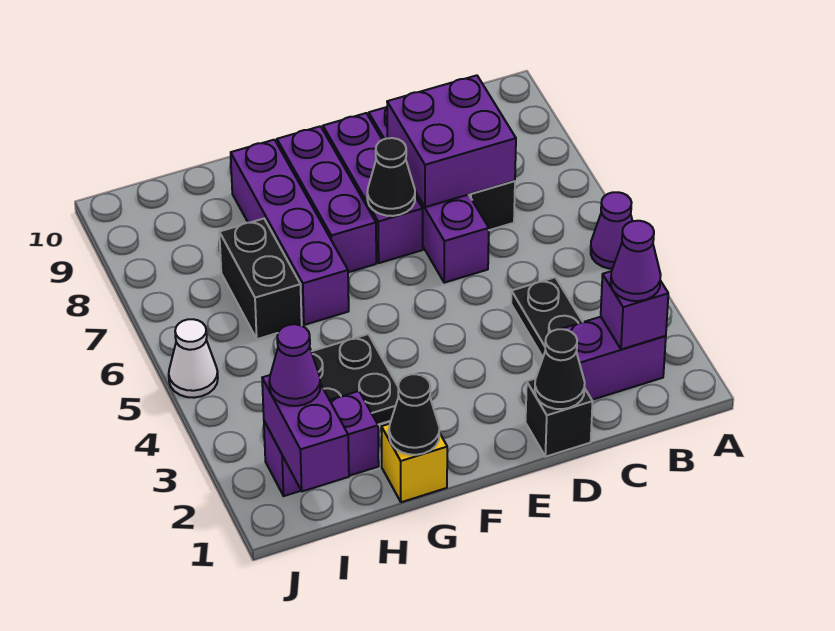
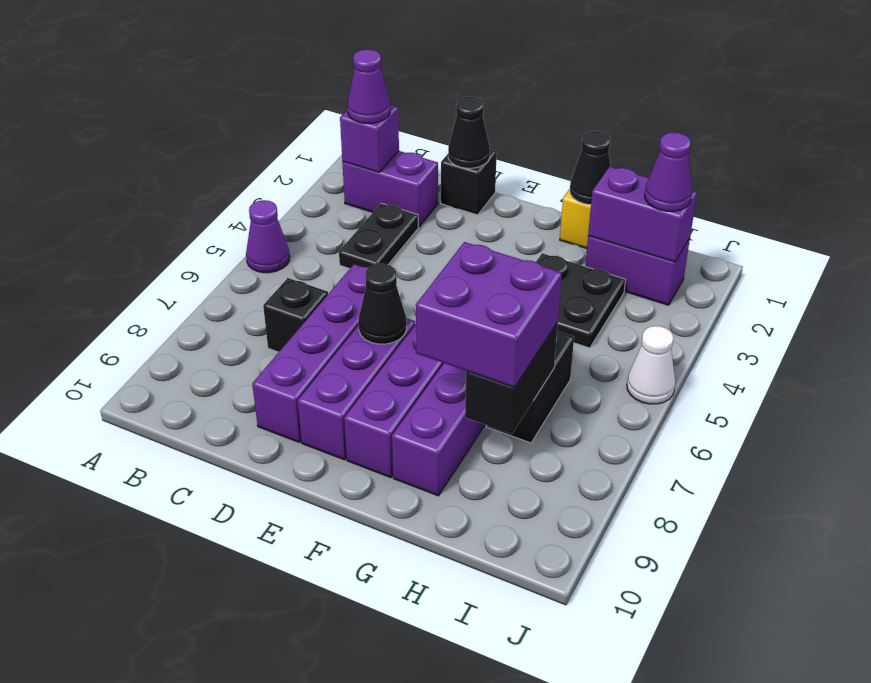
purple 2x2 brick [387,75,516,207] -> purple 2x2 brick moved to [416,242,562,387]
none -> black 1x2 brick [465,322,558,434]
purple 1x2 brick [262,375,349,491] -> purple 1x2 brick turned to [588,167,697,262]

